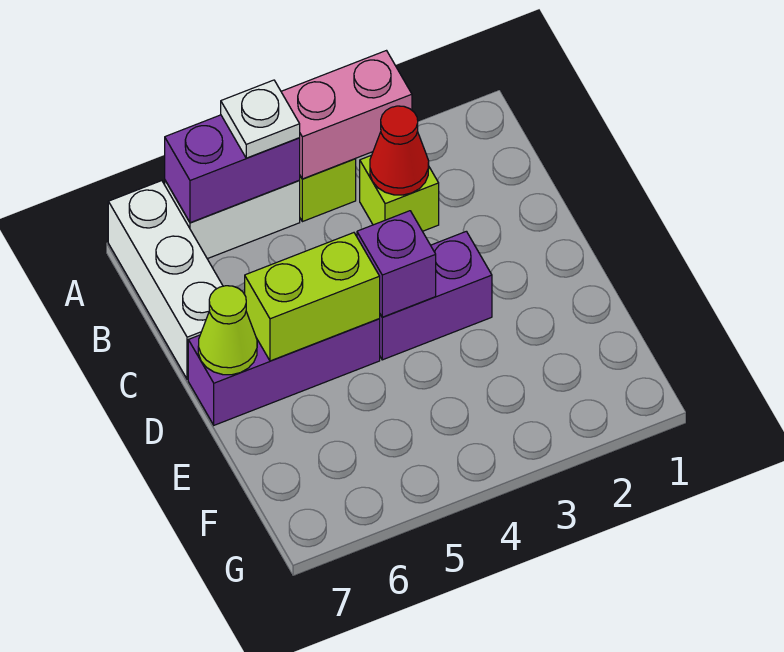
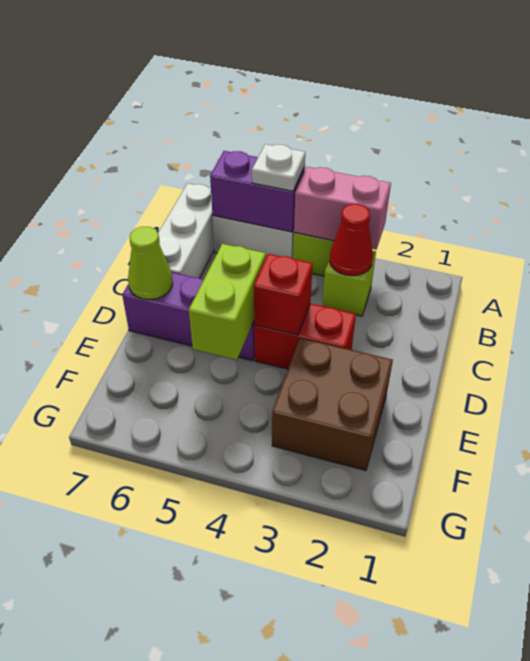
purple 1x2 brick [379,231,492,360] -> red 1x2 brick [254,304,356,369]
purple 1x1 brick [357,211,436,317] -> red 1x1 brick [254,254,313,335]
lime 1x2 brick [245,233,380,361] -> lime 1x2 brick turned to [189,244,266,360]
none -> brown 2x2 brick [272,338,393,470]

